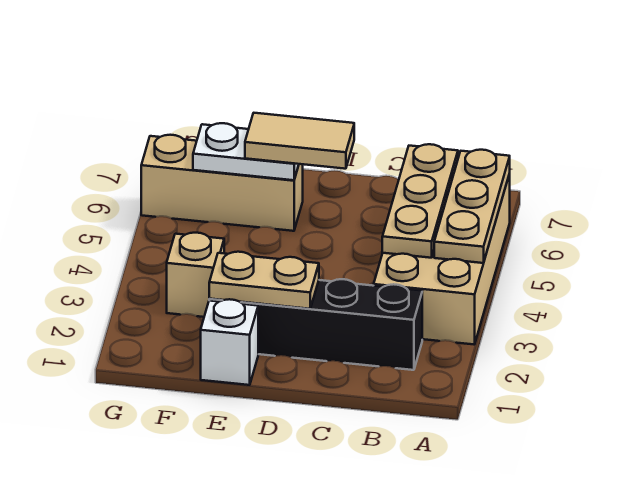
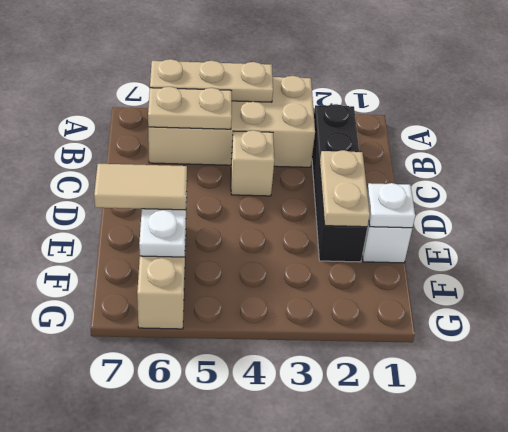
tan 1x3 plate [382,144,458,258] -> tan 1x2 plate [148,87,232,129]
tan 1x2 tile [245,113,354,169] -> tan 1x2 tile turned to [94,164,187,210]
none -> white 1x1 plate [367,183,415,228]
tan 1x1 brick [167,233,224,317] -> tan 1x1 brick moved to [231,130,274,196]

